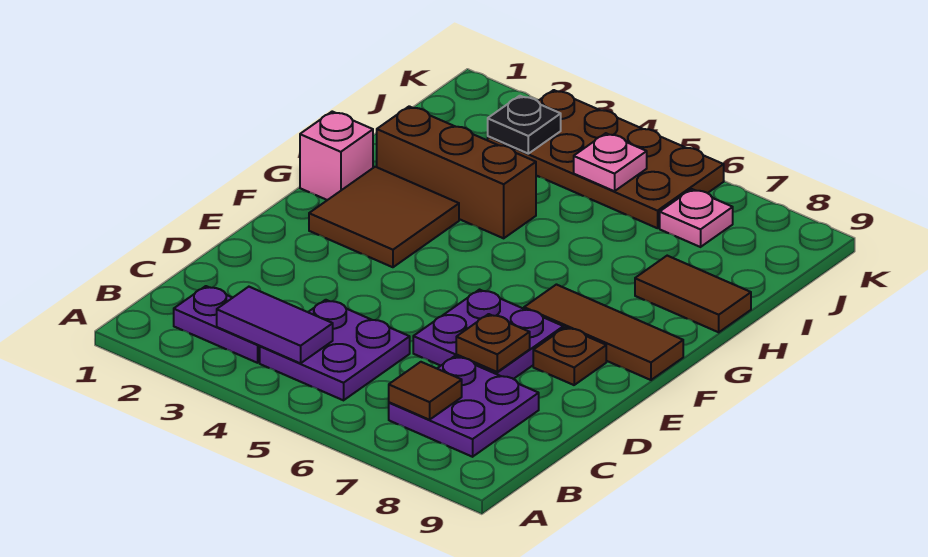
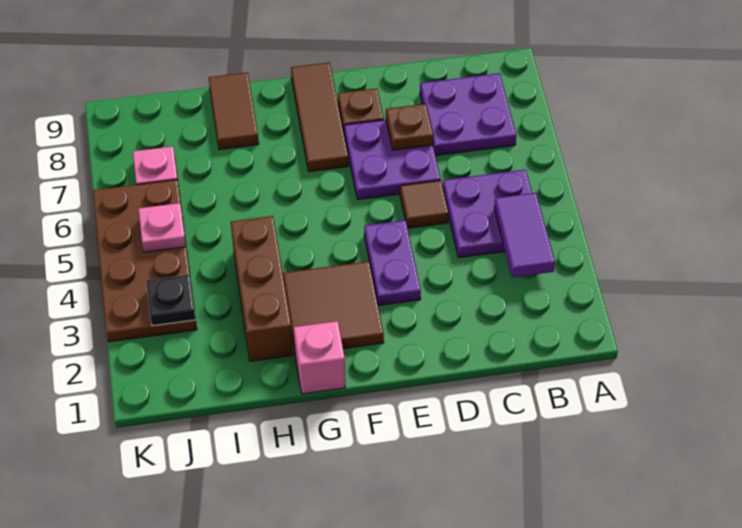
purple 1x2 plate [174,286,260,363] -> purple 1x2 plate moved to [364,220,421,305]
brown 1x1 tile [389,362,462,420] -> brown 1x1 tile moved to [400,180,449,228]

